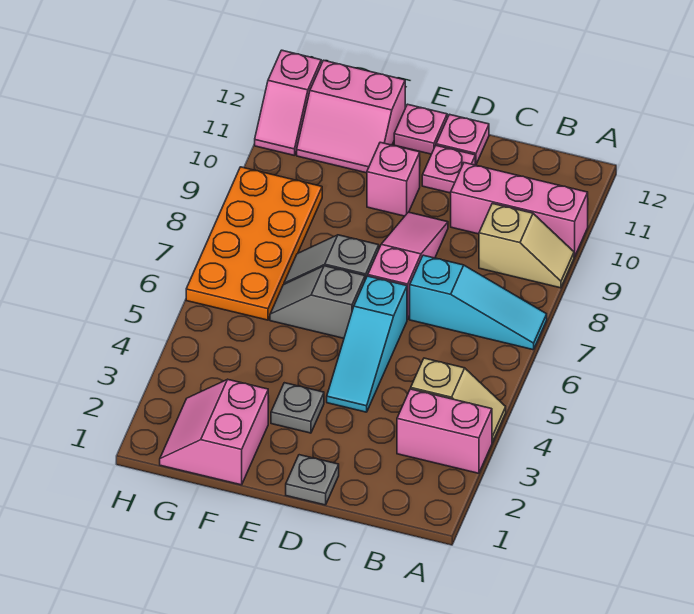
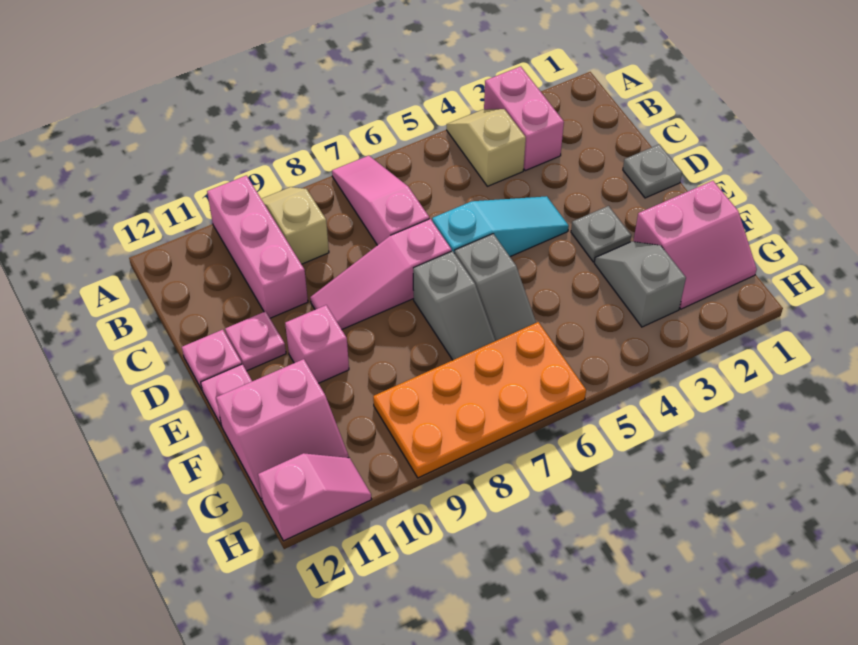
cyan 1x3 slope [410,255,547,350] -> pink 1x3 slope [332,156,429,245]
none -> grey 1x2 slope [594,241,686,327]
pink 2x2 slope [297,60,405,173] -> pink 2x2 slope turned to [216,359,349,501]

